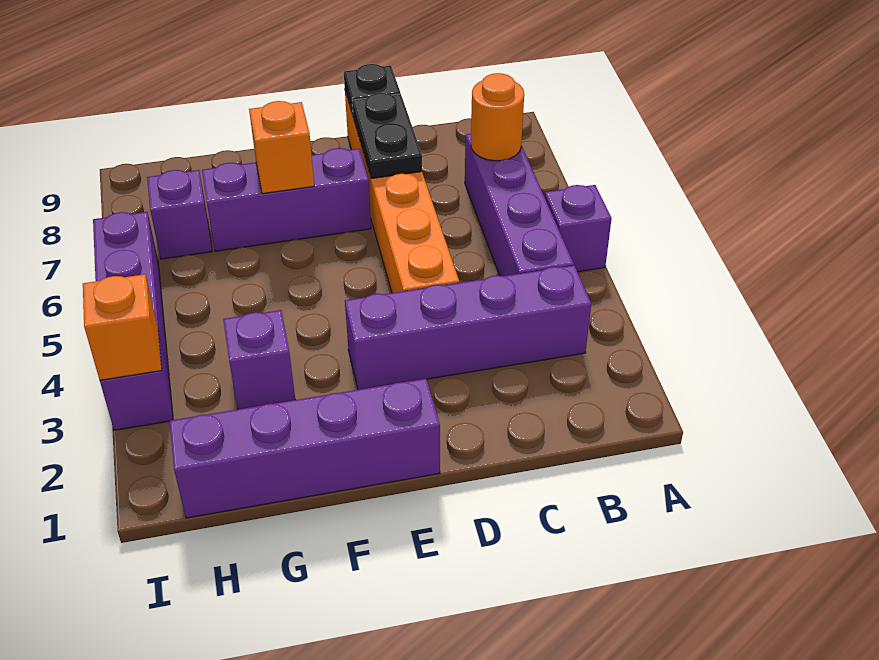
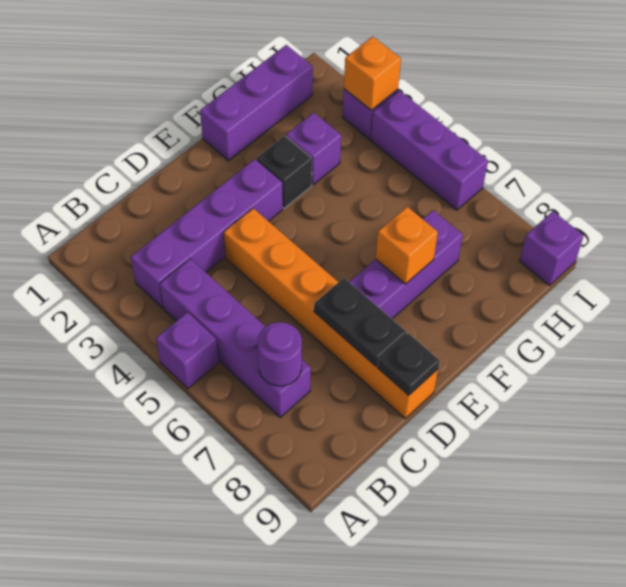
orange 1x1 round brick [471,73,524,161] -> purple 1x1 round brick [258,322,302,386]
purple 1x4 brick [170,379,440,518] -> purple 1x3 brick [200,45,313,161]
none -> black 1x1 brick [256,136,312,208]
purple 1x1 brick [147,170,212,259] -> purple 1x1 brick moved to [520,211,584,285]

